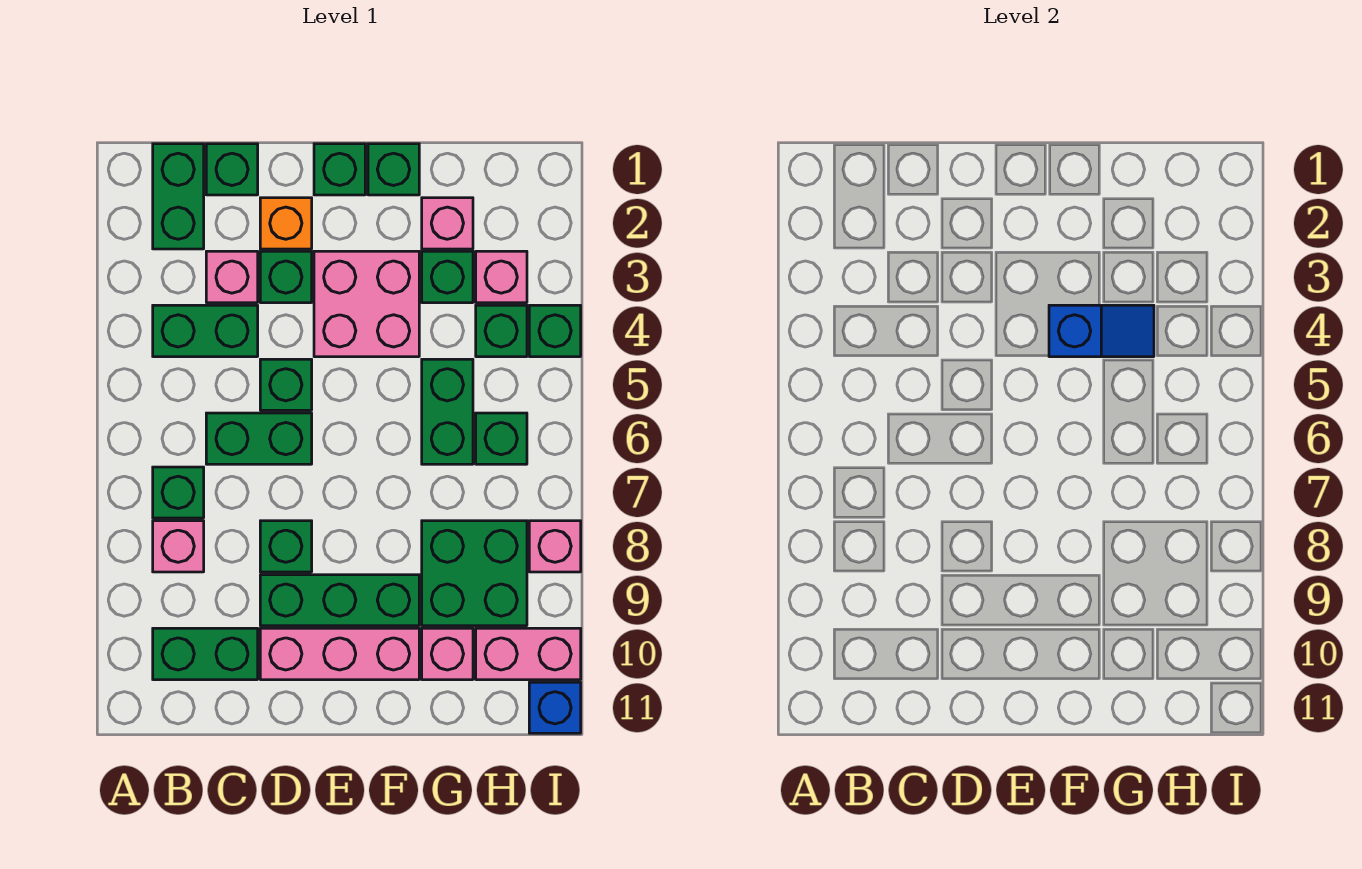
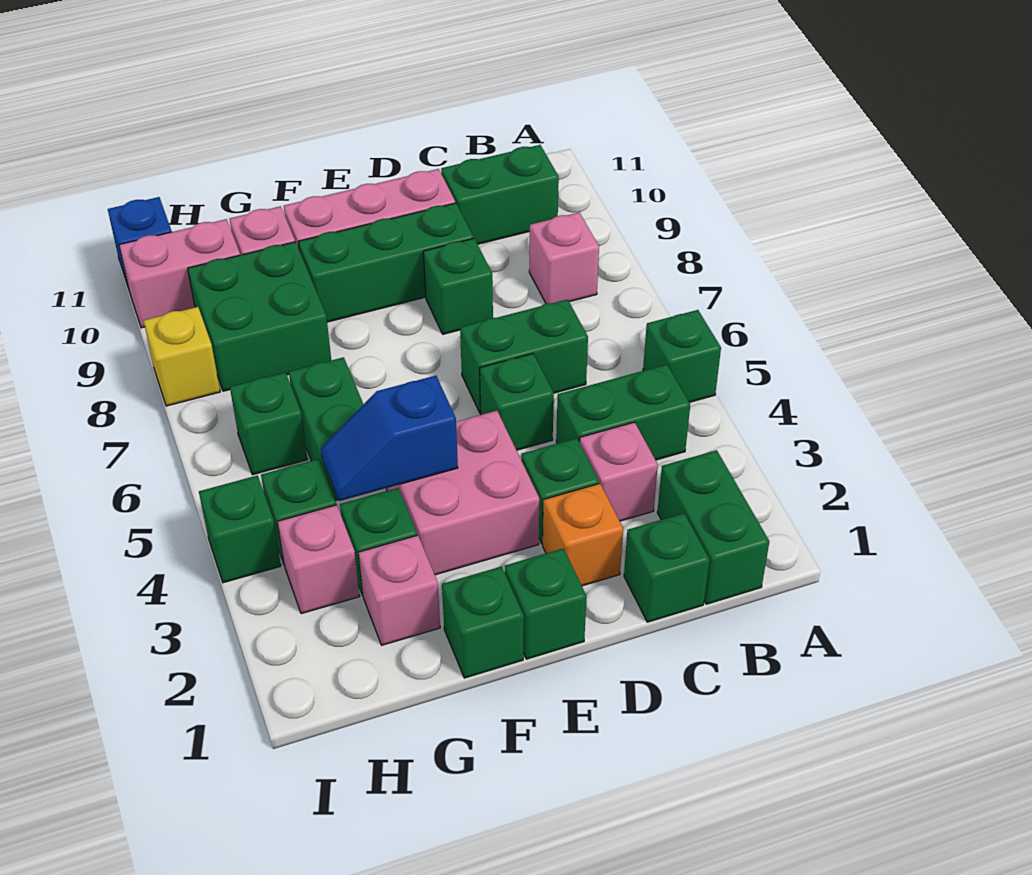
green 1x1 brick [153,467,204,518] -> green 1x1 brick moved to [643,310,721,402]
pink 1x1 brick [529,521,581,572] -> yellow 1x1 brick [144,307,220,406]

